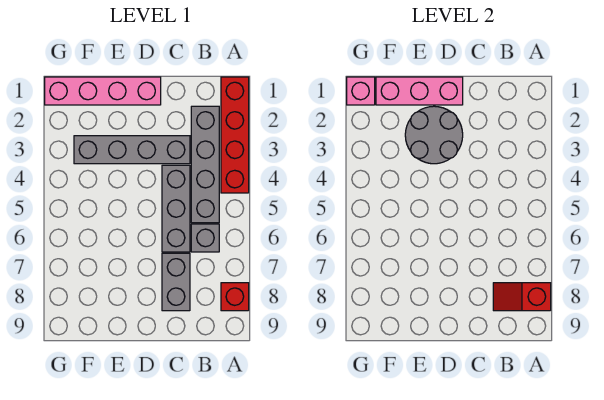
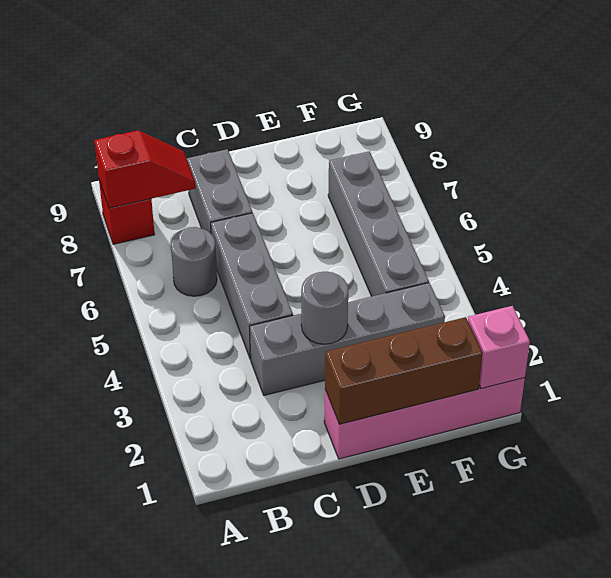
red 1x4 brick [221,77,249,193] -> none
grey 1x4 brick [191,106,219,223] -> grey 1x4 brick moved to [328,151,429,297]
grey 1x1 brick [191,224,219,252] -> grey 1x1 round brick [171,227,217,296]
pink 1x3 brick [376,77,463,105] -> brown 1x3 brick [325,317,483,424]
grey 2x2 round brick [405,106,463,164] -> grey 1x1 round brick [301,272,348,344]

